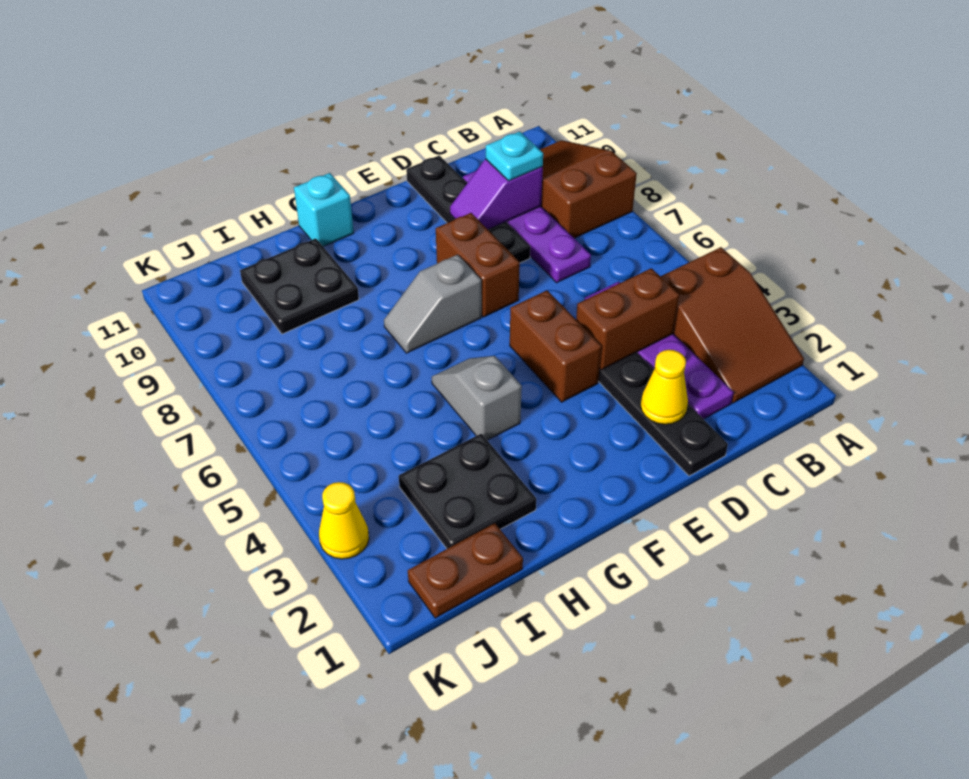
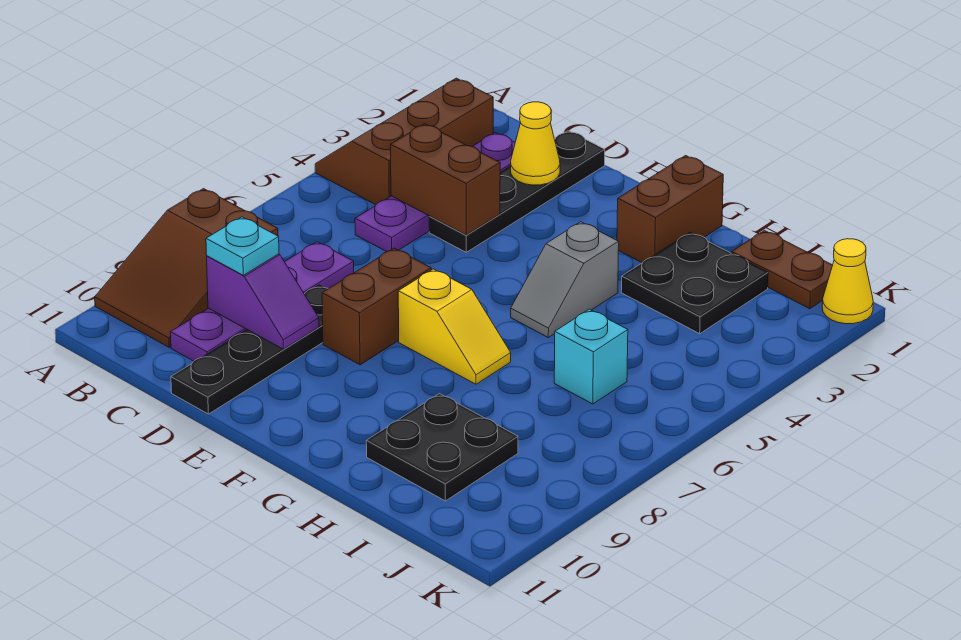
brown 2x3 slope [660,247,804,403] -> brown 2x3 slope turned to [315,78,493,205]
brown 1x2 brick [510,290,602,402] -> brown 1x2 brick moved to [617,155,723,263]
grey 1x2 slope [384,255,482,353] -> yellow 1x2 slope [398,269,511,384]
cyan 1x1 brick [294,173,354,247] -> cyan 1x1 brick moved to [554,309,628,404]
yellow 1x1 cone [319,482,369,559] -> yellow 1x1 cone moved to [822,239,873,324]

